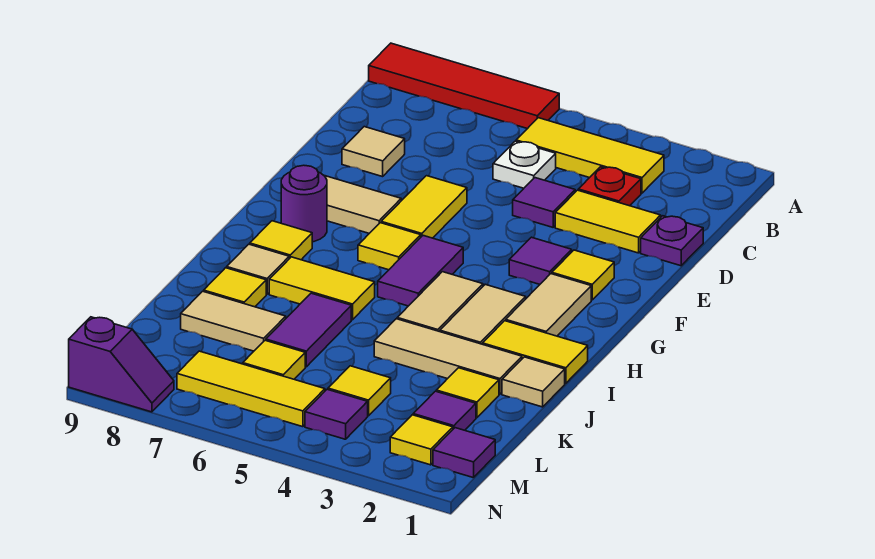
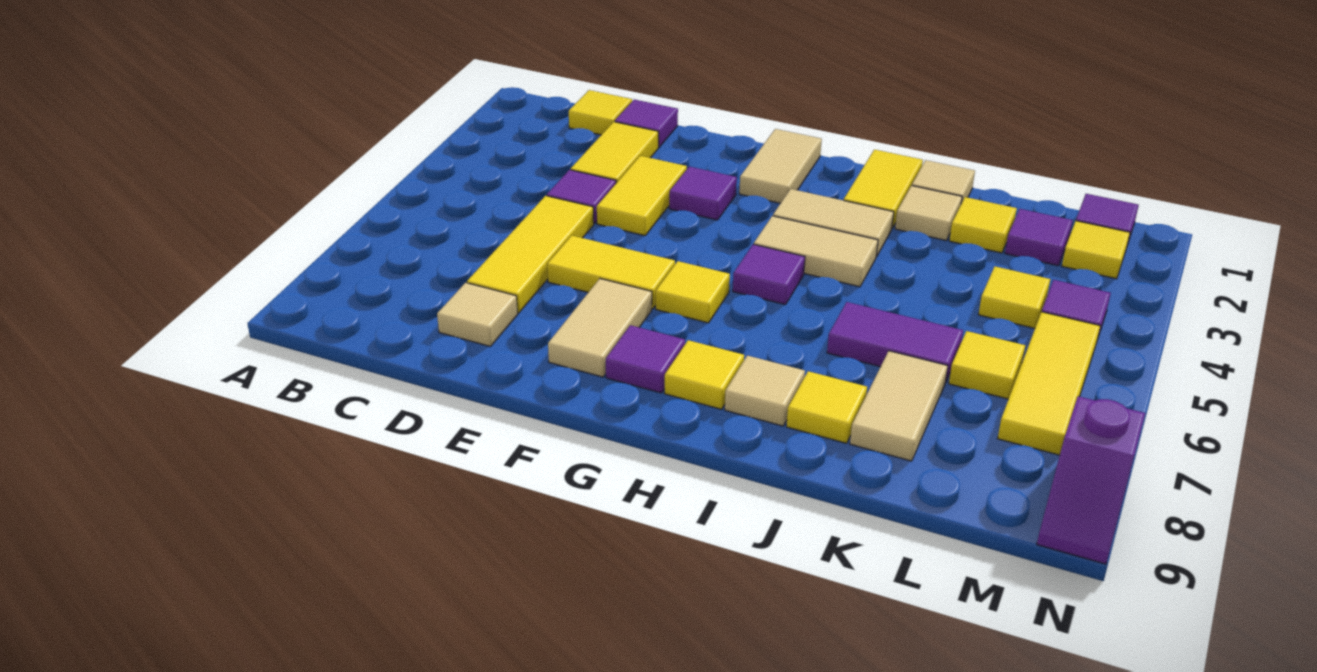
red 1x4 tile [369,43,559,129] -> none
yellow 1x3 tile [516,118,664,193] -> yellow 1x3 tile moved to [467,196,594,313]
red 1x1 plate [578,167,641,206] -> none
white 1x1 plate [493,141,556,188] -> none
purple 1x1 plate [641,216,703,266] -> purple 1x1 tile [615,100,678,147]
yellow 1x1 tile [552,250,614,300] -> yellow 1x1 tile moved to [569,90,632,135]
tan 1x2 tile [506,274,591,336] -> tan 1x2 tile turned to [739,129,822,203]
purple 1x2 tile [378,236,463,306] -> purple 1x1 tile [733,244,805,305]
purple 1x1 round brick [281,165,327,242] -> purple 1x1 tile [606,325,685,393]
yellow 1x2 tile [269,257,375,320] -> yellow 1x2 tile moved to [597,156,687,236]
tan 1x3 tile [374,319,522,394] -> tan 1x1 tile [895,186,962,241]
purple 1x2 slope [69,317,174,412] -> purple 1x2 slope turned to [1037,396,1145,564]

